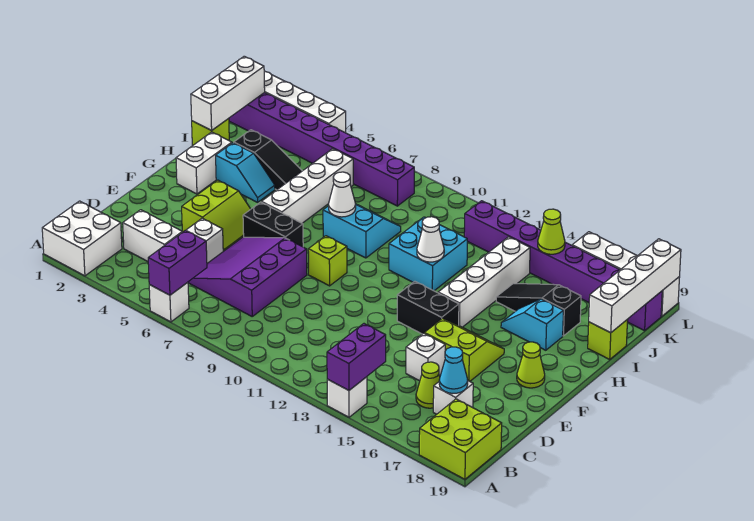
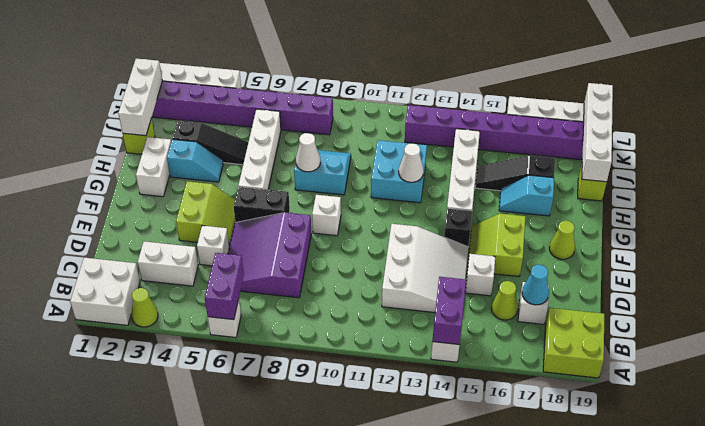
none -> white 3x3 slope [382,224,468,313]
lime 2x2 slope [425,319,504,381] -> lime 2x2 slope turned to [468,214,526,277]
lime 1x1 brick [308,236,347,286] -> white 1x1 brick [312,195,341,236]
black 1x2 brick [397,281,459,334] -> black 1x1 brick [444,208,472,247]
lime 1x1 cone [538,209,565,254] -> lime 1x1 cone moved to [131,288,158,327]

